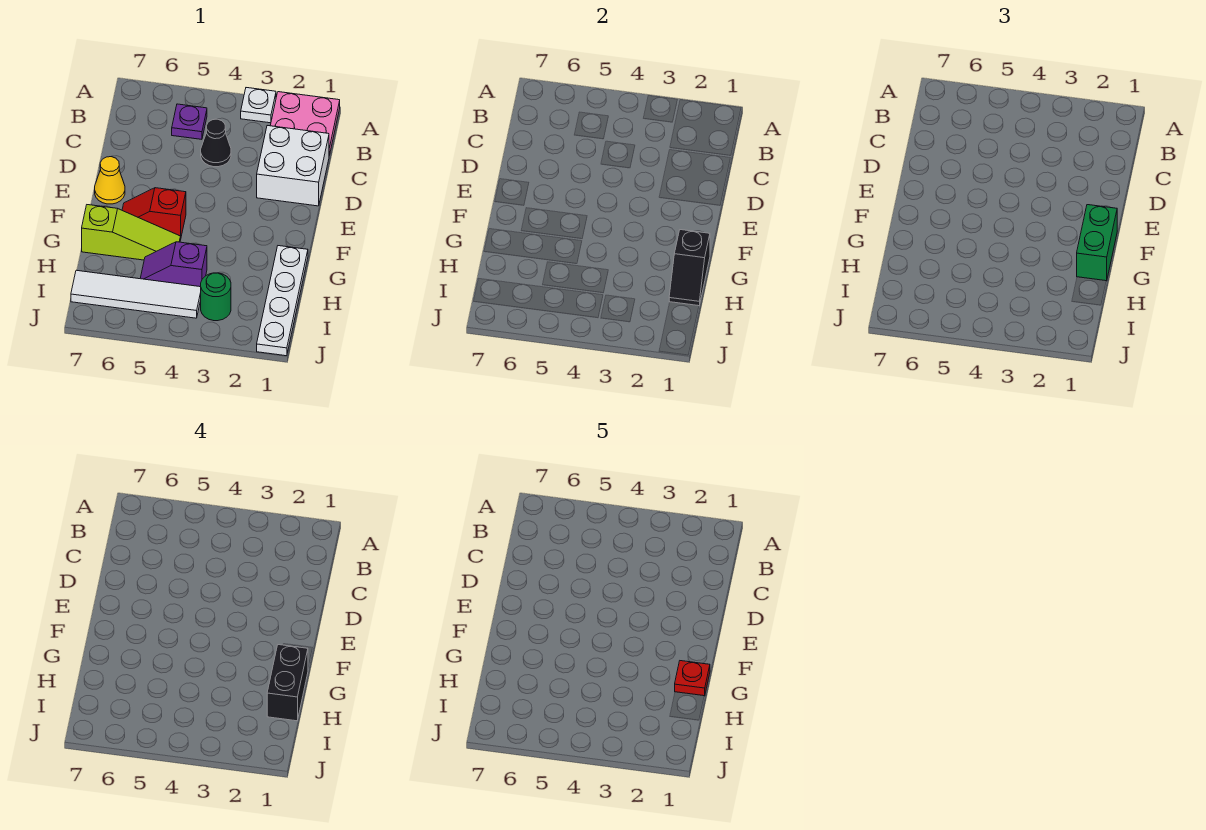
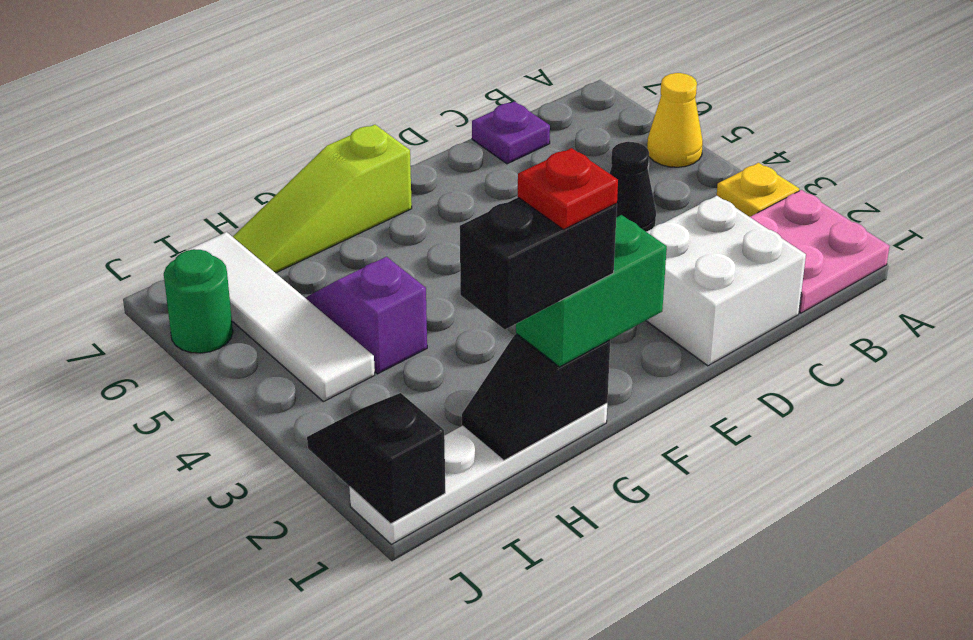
white 1x1 plate [241,88,276,123] -> yellow 1x1 plate [717,163,799,217]
purple 1x1 plate [172,104,207,139] -> purple 1x1 plate moved to [472,102,550,164]
yellow 1x1 cone [95,157,125,204] -> yellow 1x1 cone moved to [647,73,703,167]
red 1x2 slope [122,188,186,236] -> none
lime 1x3 slope [82,205,181,260] -> lime 1x3 slope turned to [233,125,412,273]
green 1x1 round brick [201,273,231,321] -> green 1x1 round brick moved to [164,249,233,353]
none -> black 1x2 slope [307,393,445,524]

